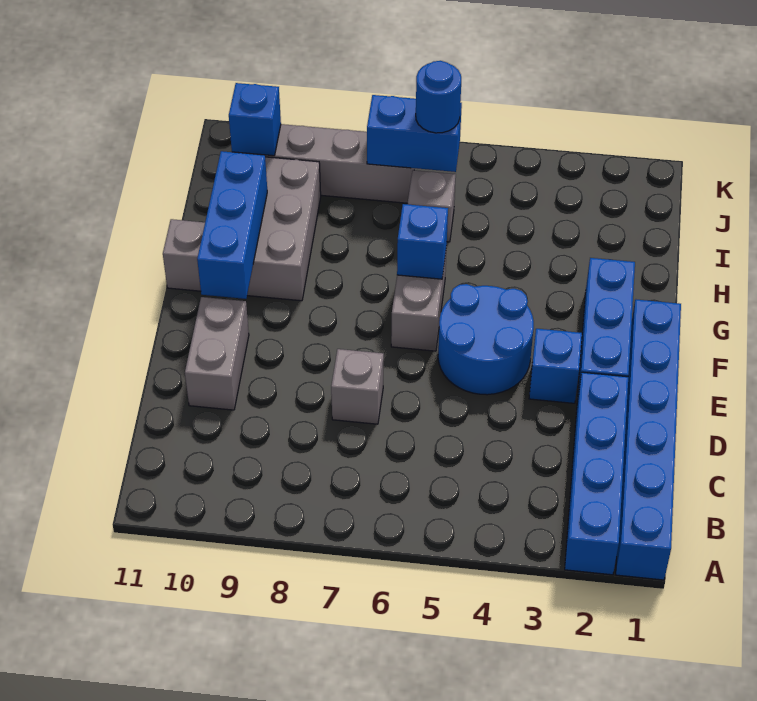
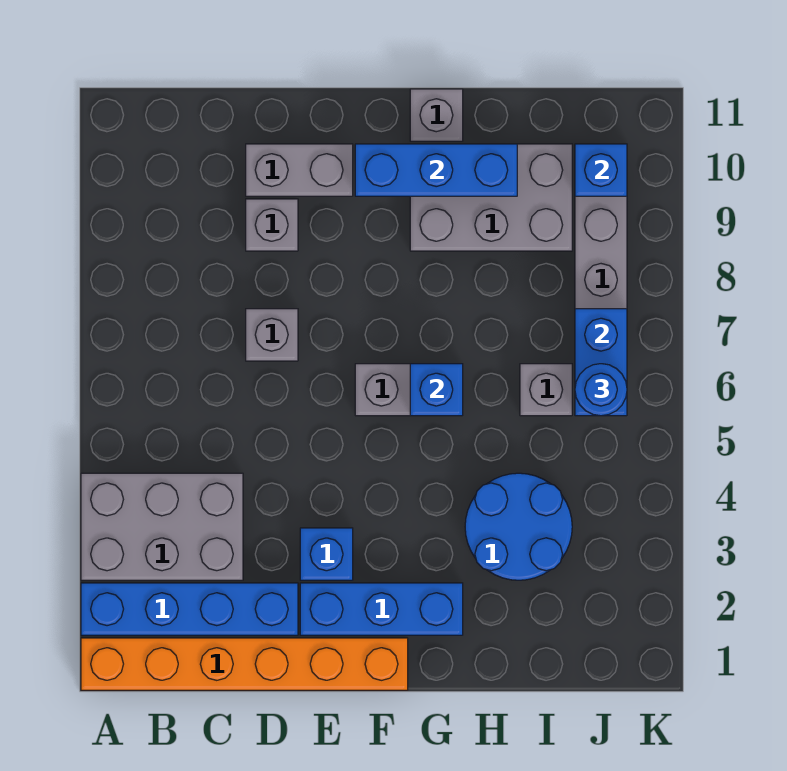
blue 1x6 brick [616,300,681,580] -> orange 1x6 brick [81,638,408,690]
none -> grey 2x3 brick [81,473,243,580]
none -> grey 1x1 brick [246,199,298,251]
blue 2x2 round brick [438,284,534,395] -> blue 2x2 round brick moved to [465,473,572,580]

